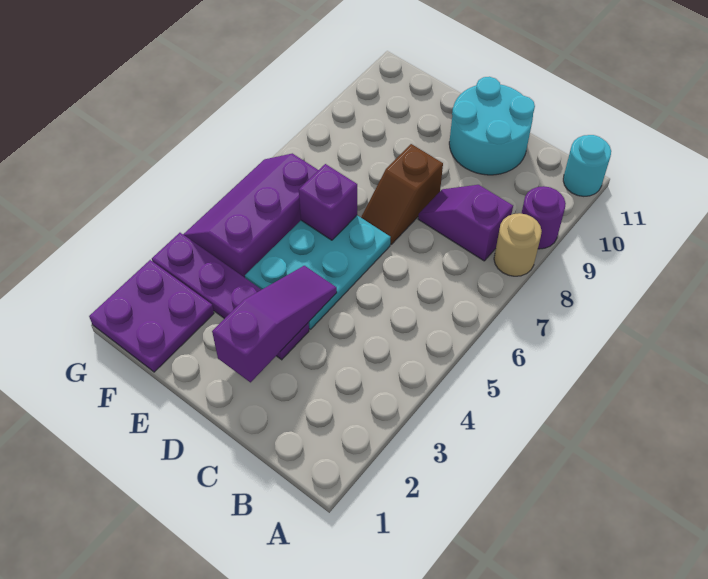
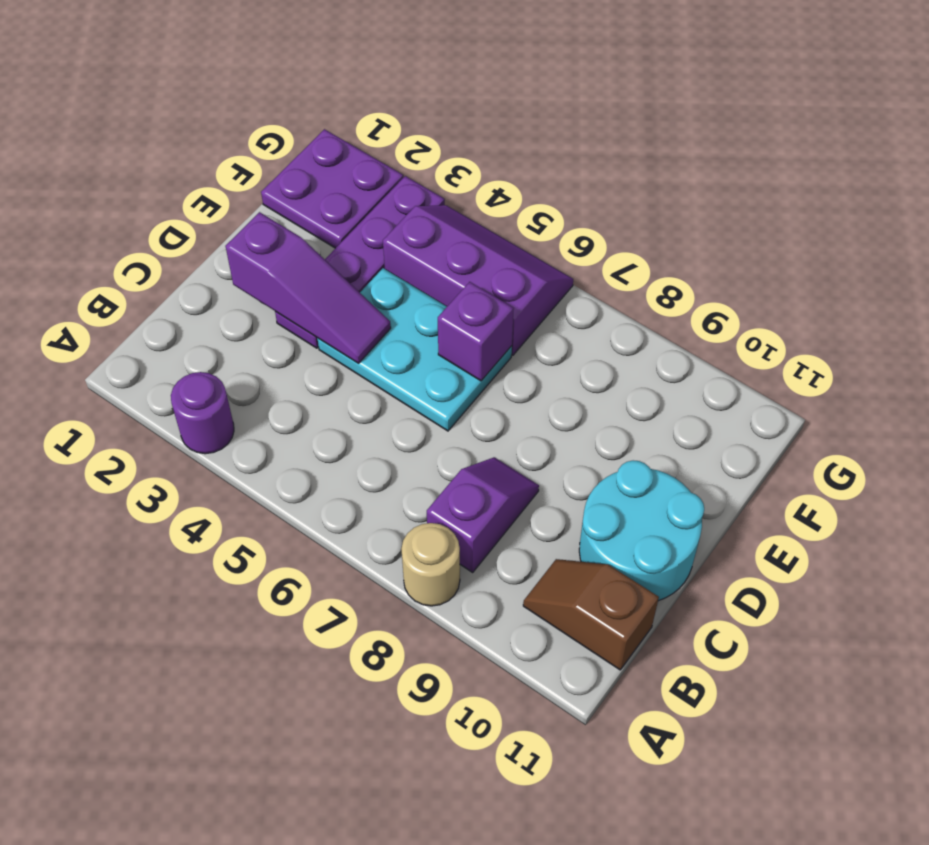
purple 1x1 round brick [521,186,566,249] -> purple 1x1 round brick moved to [171,372,234,454]
cyan 1x1 round brick [563,135,611,196] -> none
brown 1x2 slope [361,144,443,244] -> brown 1x2 slope moved to [523,559,659,670]

